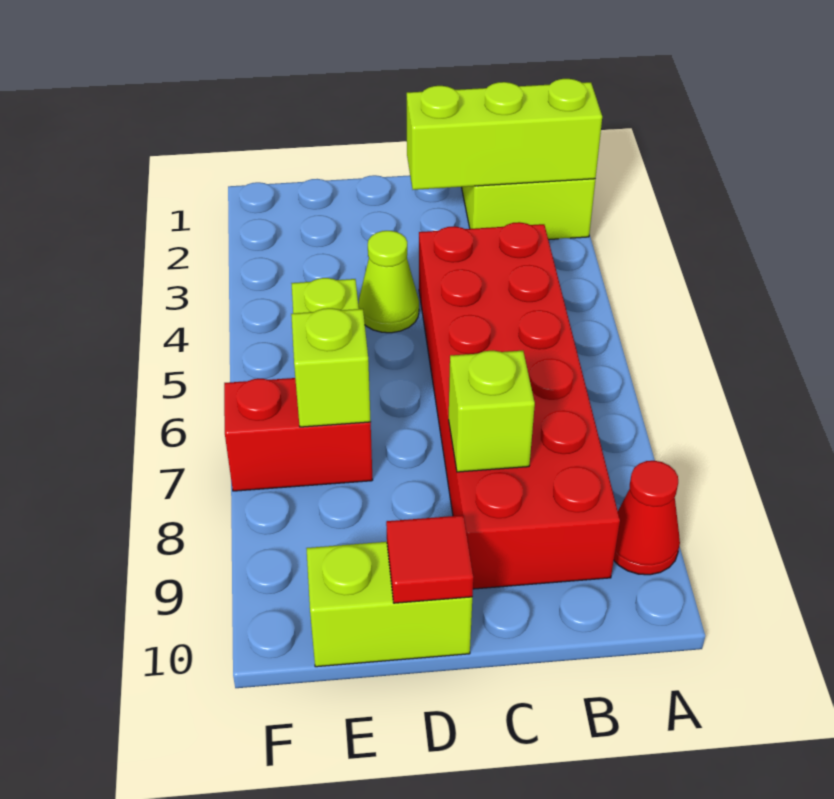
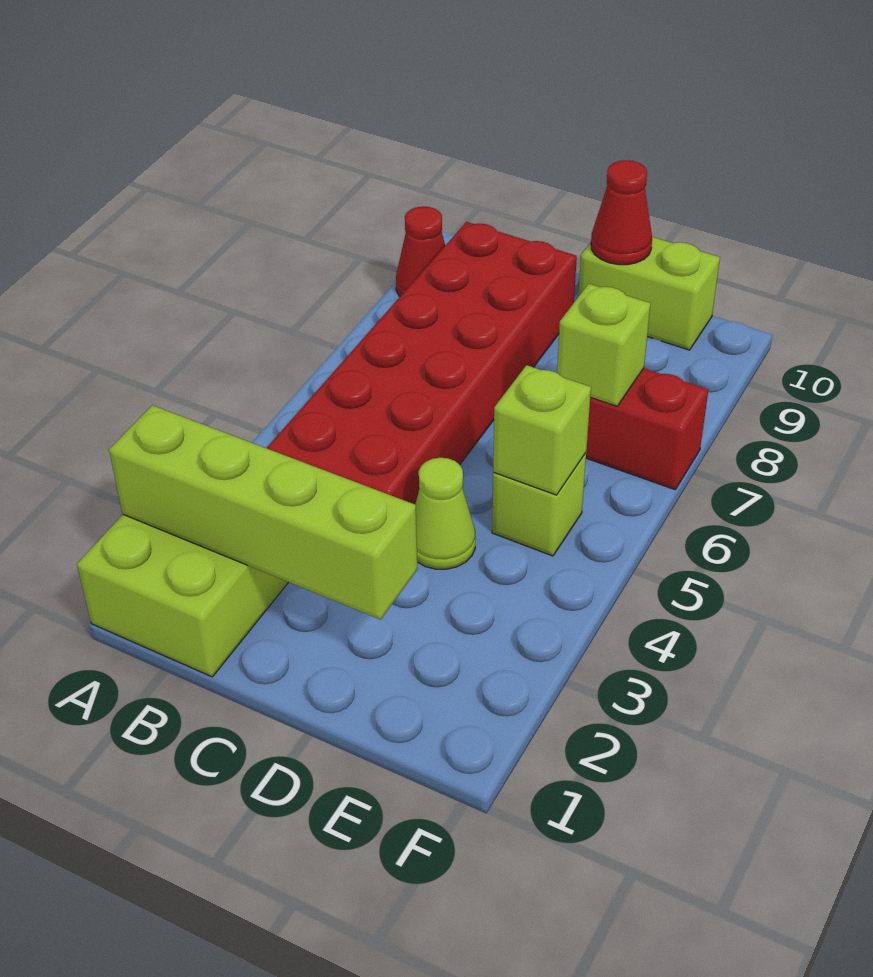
lime 1x3 brick [407,79,602,190] -> lime 1x4 brick [109,405,417,620]
lime 1x1 brick [449,351,535,472] -> lime 1x1 brick moved to [493,365,591,495]
red 1x1 tile [386,515,473,603] -> red 1x1 cone [591,160,652,265]

